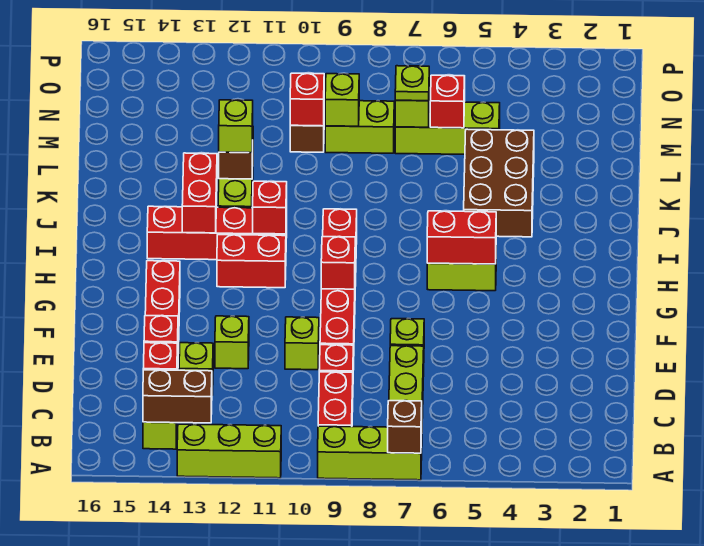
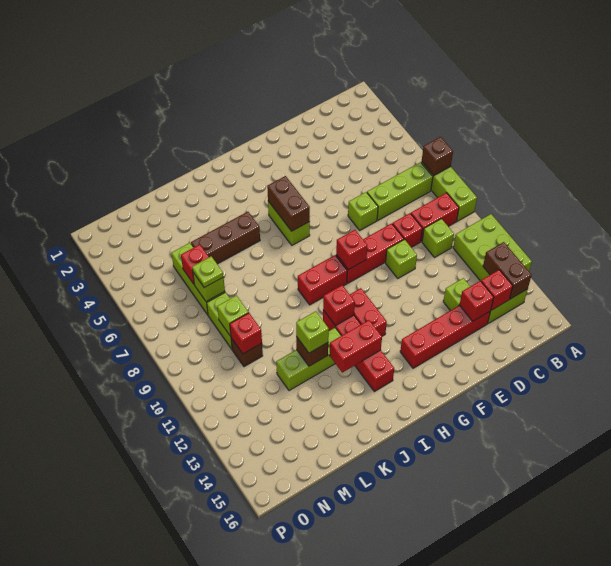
lime 1x3 brick [177,424,281,478] -> lime 2x3 brick [453,214,532,281]
lime 1x1 brick [215,316,249,369] -> lime 1x1 brick moved to [422,219,454,257]
red 1x2 brick [427,211,496,264] -> brown 1x2 brick [267,176,310,231]
brown 2x3 brick [464,129,534,237] -> brown 1x3 brick [191,212,260,264]

